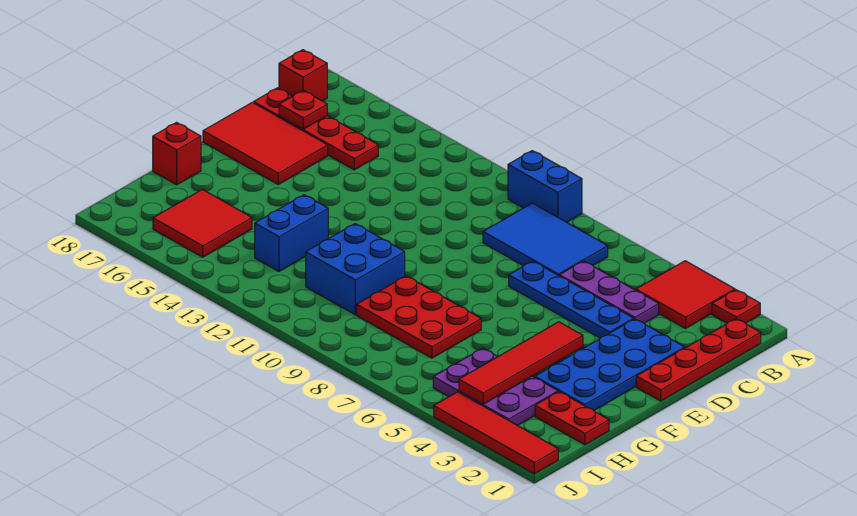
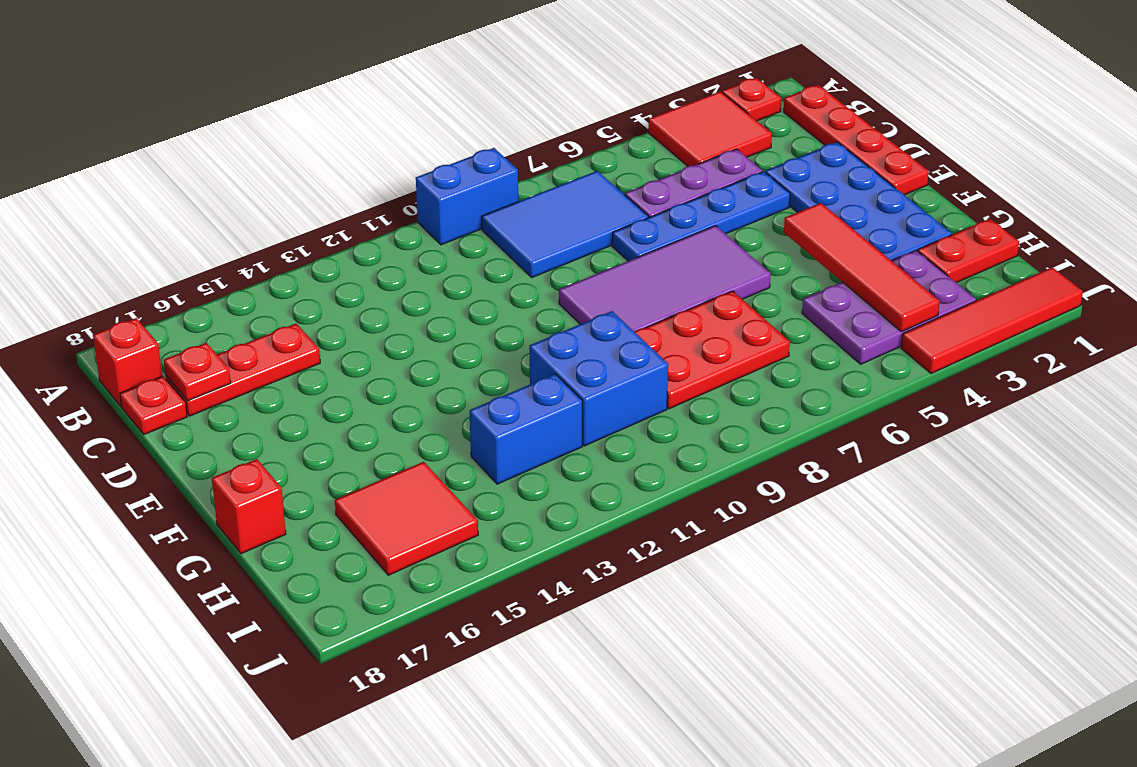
red 2x3 tile [203,102,328,184] -> none
none -> purple 2x4 tile [559,226,771,332]
blue 1x2 brick [255,195,328,271] -> blue 1x2 brick turned to [470,374,582,484]

